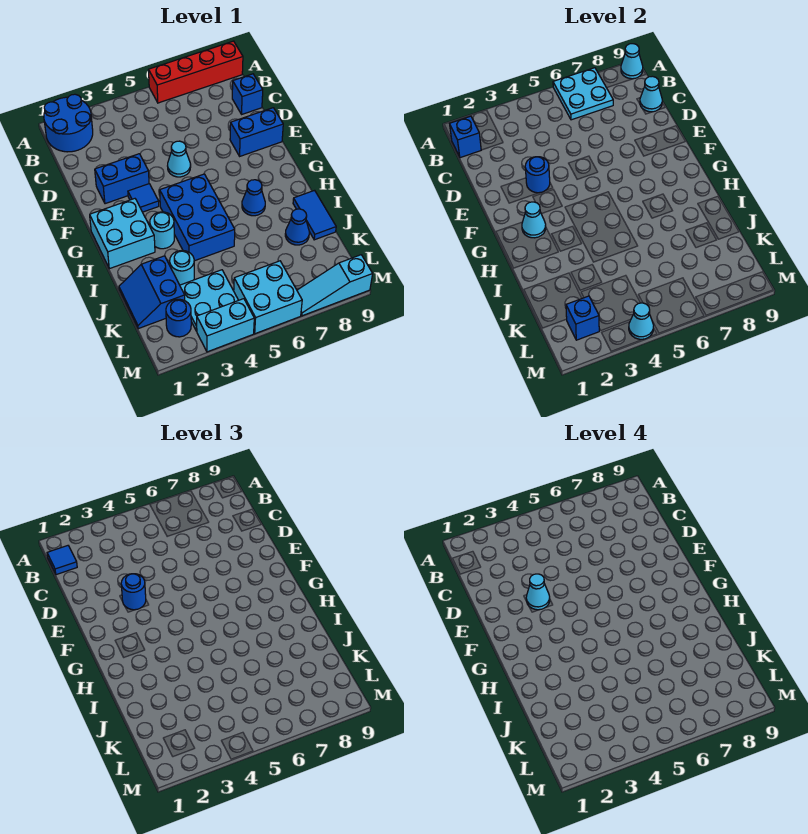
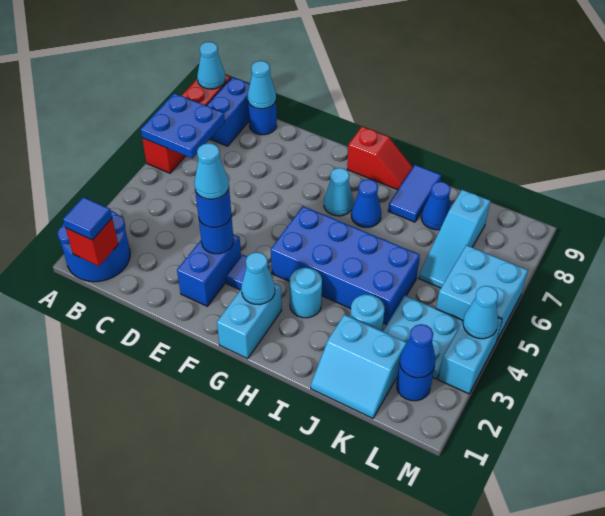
cyan 2x2 plate [553,68,613,120] -> blue 2x2 plate [141,93,225,158]
blue 1x1 brick [450,116,481,158] -> red 1x1 brick [66,219,118,266]
blue 1x1 brick [232,74,263,114] -> blue 1x1 round brick [248,102,277,135]
cyan 1x1 cone [168,141,191,177] -> cyan 1x1 cone moved to [324,168,353,216]
blue 1x2 brick [230,108,283,156] -> blue 1x2 brick moved to [206,77,250,146]
cyan 2x2 brick [90,199,155,269] -> cyan 1x2 brick [217,283,282,359]
blue 2x3 brick [160,174,235,261] -> blue 2x4 brick [271,206,420,325]
none -> red 1x2 slope [347,127,413,190]
blue 1x2 tile [293,190,336,240] -> blue 1x2 tile turned to [388,165,441,222]
blue 2x2 slope [119,256,185,329] -> cyan 2x2 slope [311,315,407,418]
blue 1x1 brick [566,296,599,340] -> blue 1x1 cone [400,324,435,378]
cyan 1x3 slope [297,255,373,316] -> cyan 1x3 slope moved to [419,190,490,288]

